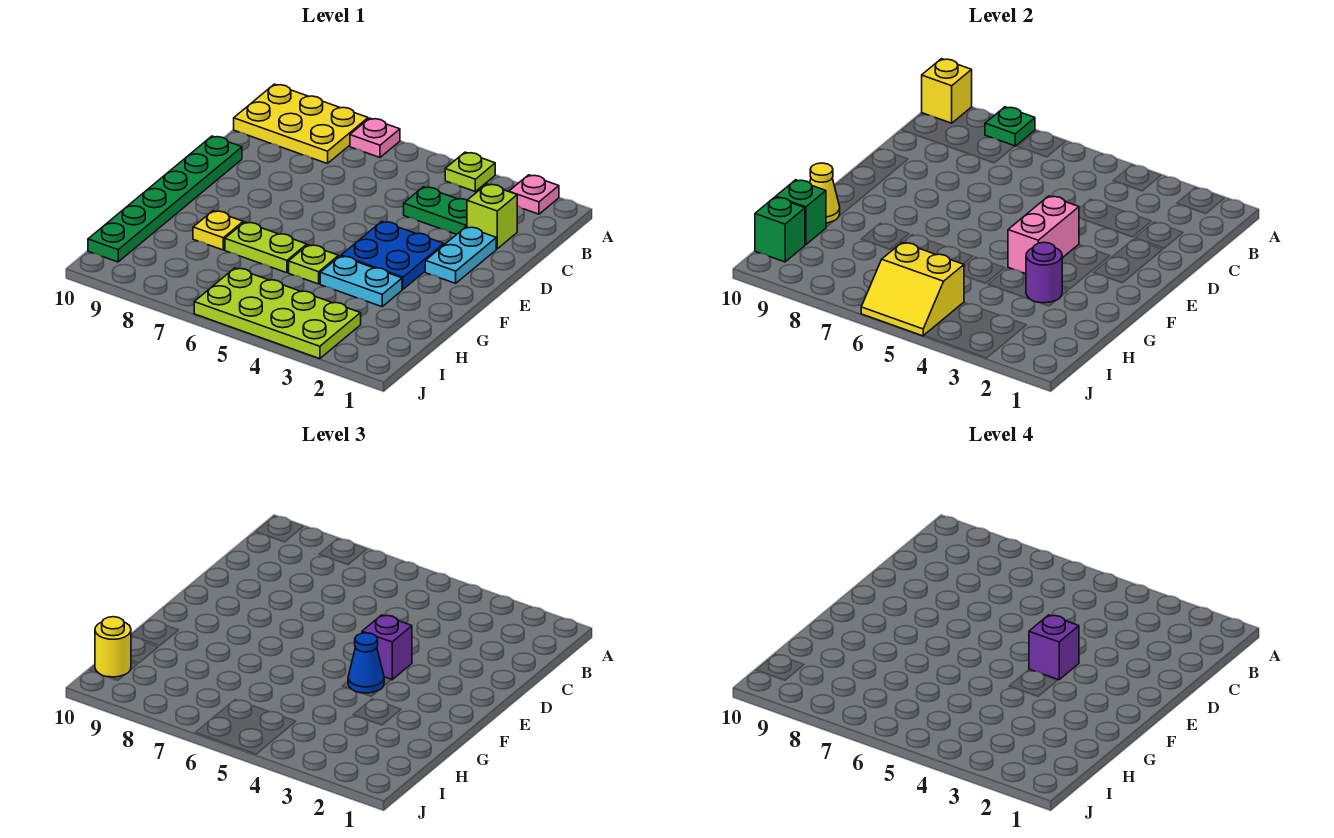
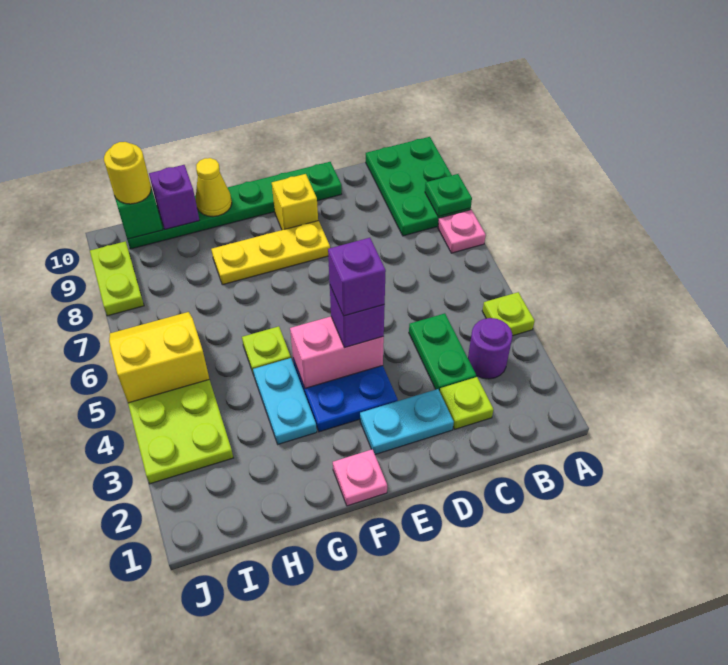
pink 1x1 plate [509,175,559,214] -> pink 1x1 plate moved to [333,449,387,506]
yellow 2x3 plate [234,84,368,164] -> green 2x3 plate [366,137,471,236]
yellow 1x1 brick [922,59,972,123] -> yellow 1x1 brick moved to [272,174,318,230]
lime 1x1 brick [467,184,517,249] -> lime 1x1 plate [440,377,494,429]
blue 1x1 cone [348,633,384,693] -> none
purple 1x1 round brick [1026,242,1062,303] -> purple 1x1 round brick moved to [468,318,512,379]
lime 1x2 plate [225,222,307,273] -> lime 1x2 plate moved to [90,241,144,316]
yellow 1x1 plate [193,211,243,250] -> yellow 1x3 plate [211,221,330,285]
green 1x1 brick [776,180,826,245] -> purple 1x1 brick [149,165,199,229]
yellow 2x2 slope [861,242,964,336] -> yellow 2x2 slope turned to [109,312,209,403]

